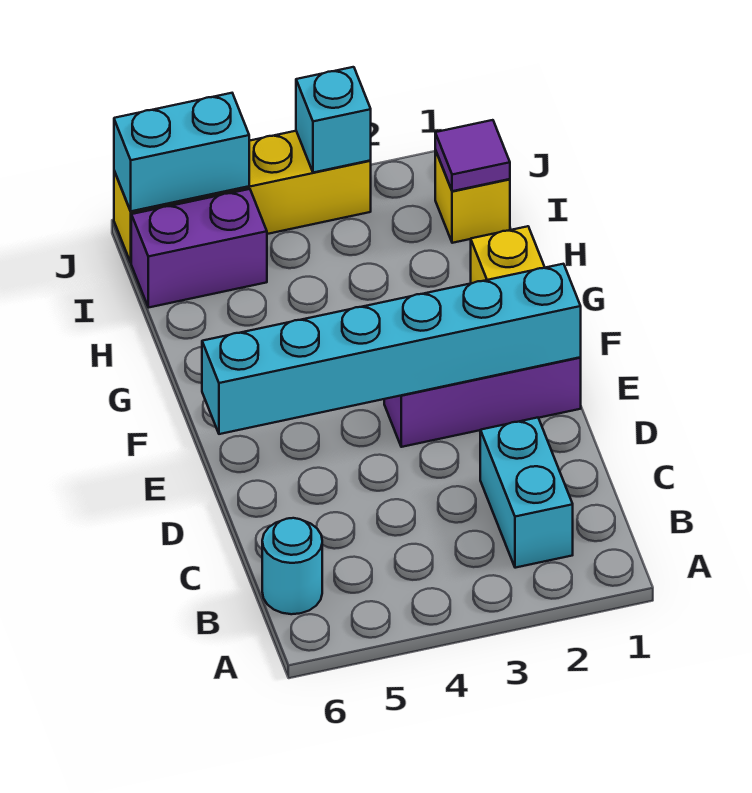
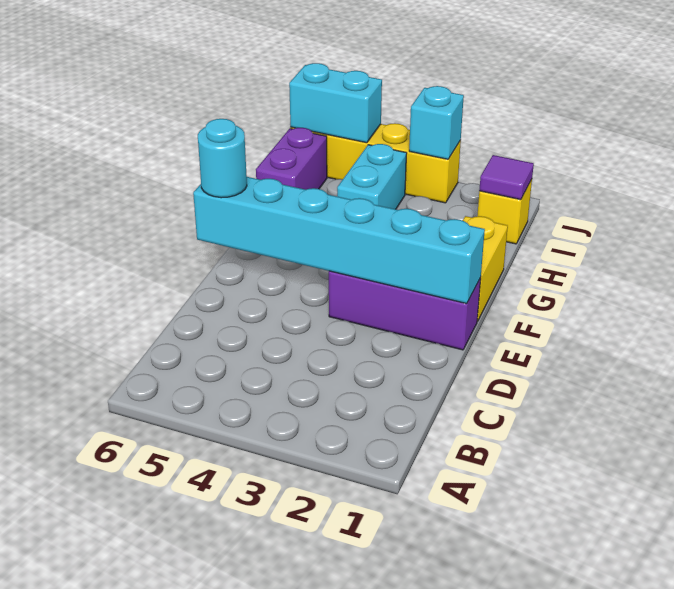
cyan 1x2 brick [480,418,573,568] -> cyan 1x2 brick moved to [337,144,407,209]
cyan 1x1 round brick [262,518,322,614] -> cyan 1x1 round brick moved to [198,119,247,198]
purple 1x2 brick [131,189,267,308] -> purple 1x2 brick turned to [256,128,327,190]

